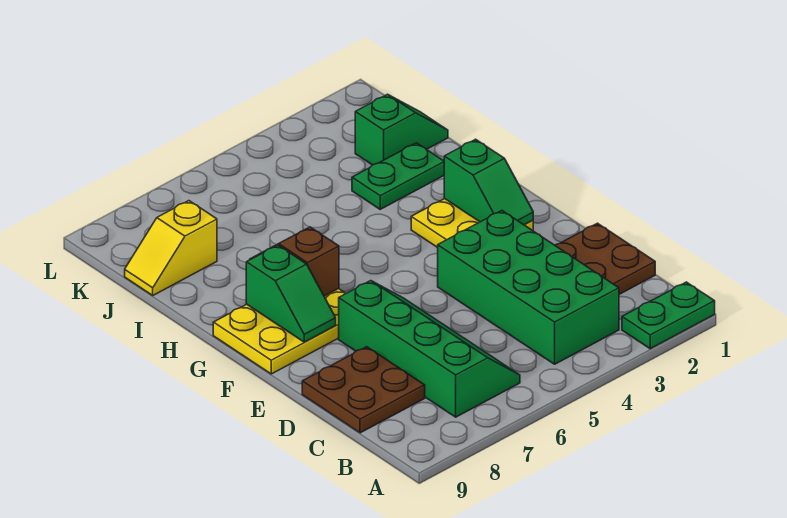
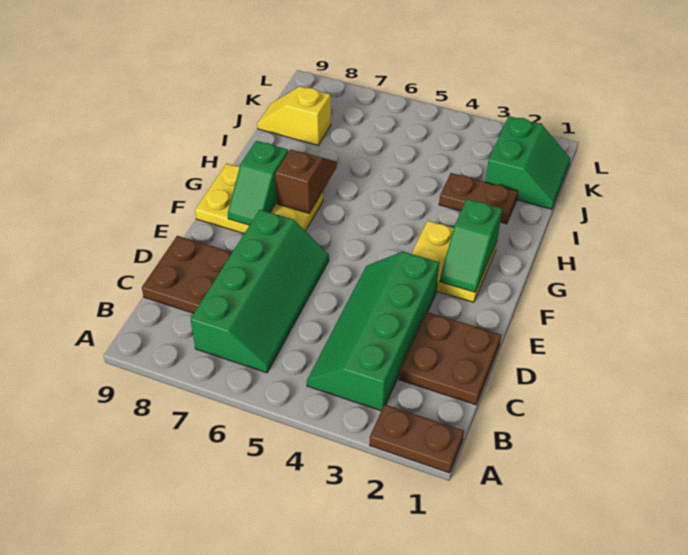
green 1x2 plate [622,282,715,349] -> brown 1x2 plate [370,404,464,473]
green 2x4 brick [438,211,619,364] -> green 2x4 slope [307,252,439,411]
green 1x2 plate [352,143,444,209] -> brown 1x2 plate [439,173,518,224]
green 1x2 slope [355,94,448,165] -> green 2x2 slope [485,116,570,209]

